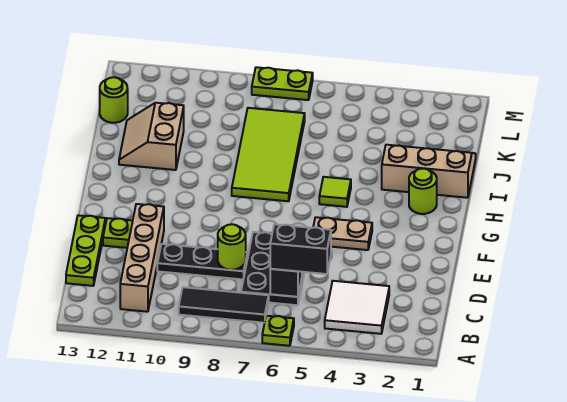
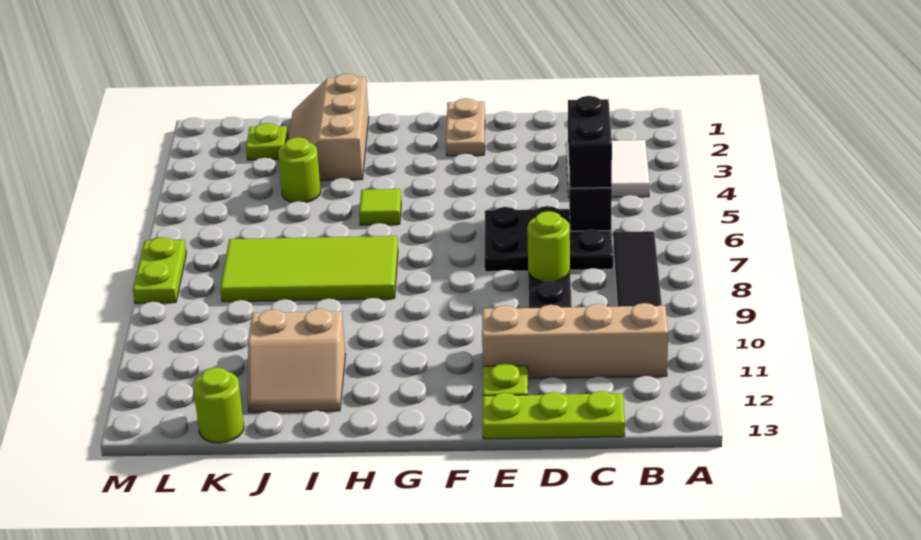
lime 1x1 plate [262,316,294,346] -> lime 1x1 plate moved to [246,123,288,160]
tan 1x2 plate [313,217,372,250] -> tan 1x2 plate moved to [446,98,485,156]
lime 1x1 round brick [409,168,437,214] -> lime 1x1 round brick moved to [278,137,321,203]

